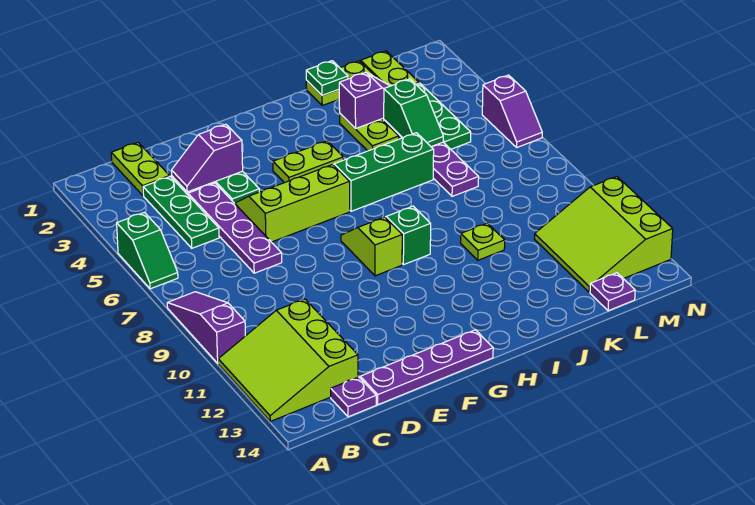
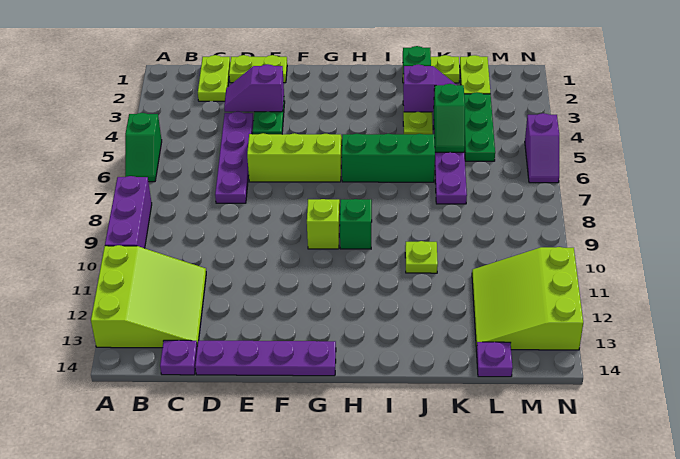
purple 1x3 slope [167,292,245,363] -> purple 1x3 brick [105,176,152,248]
lime 3x3 slope [218,299,358,421] -> lime 3x3 slope turned to [91,245,206,348]
green 1x3 plate [143,177,219,248] -> none
lime 1x2 plate [273,141,343,183] -> lime 1x2 plate moved to [229,55,287,83]

